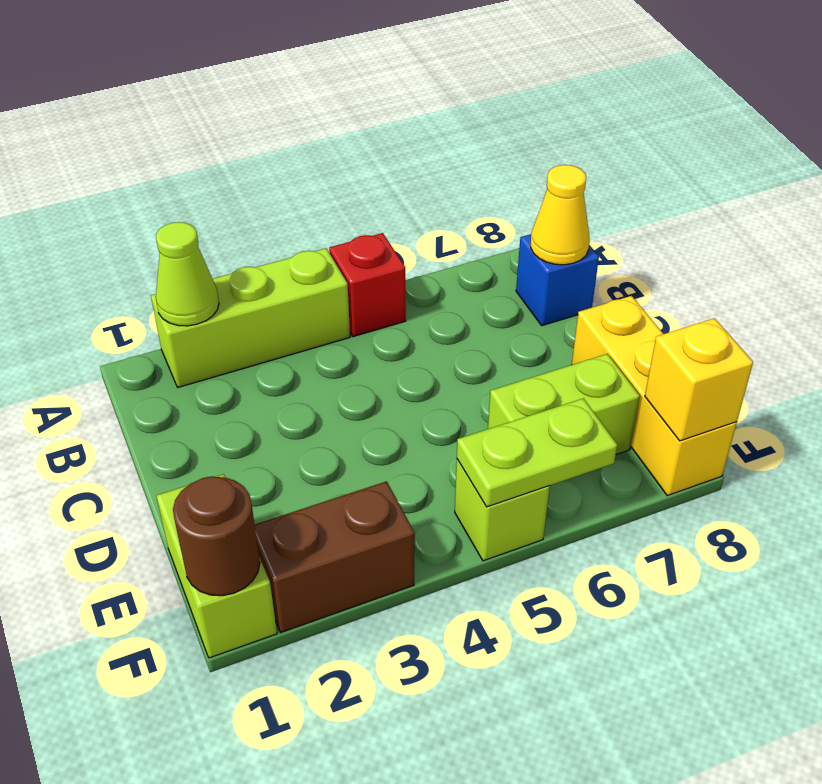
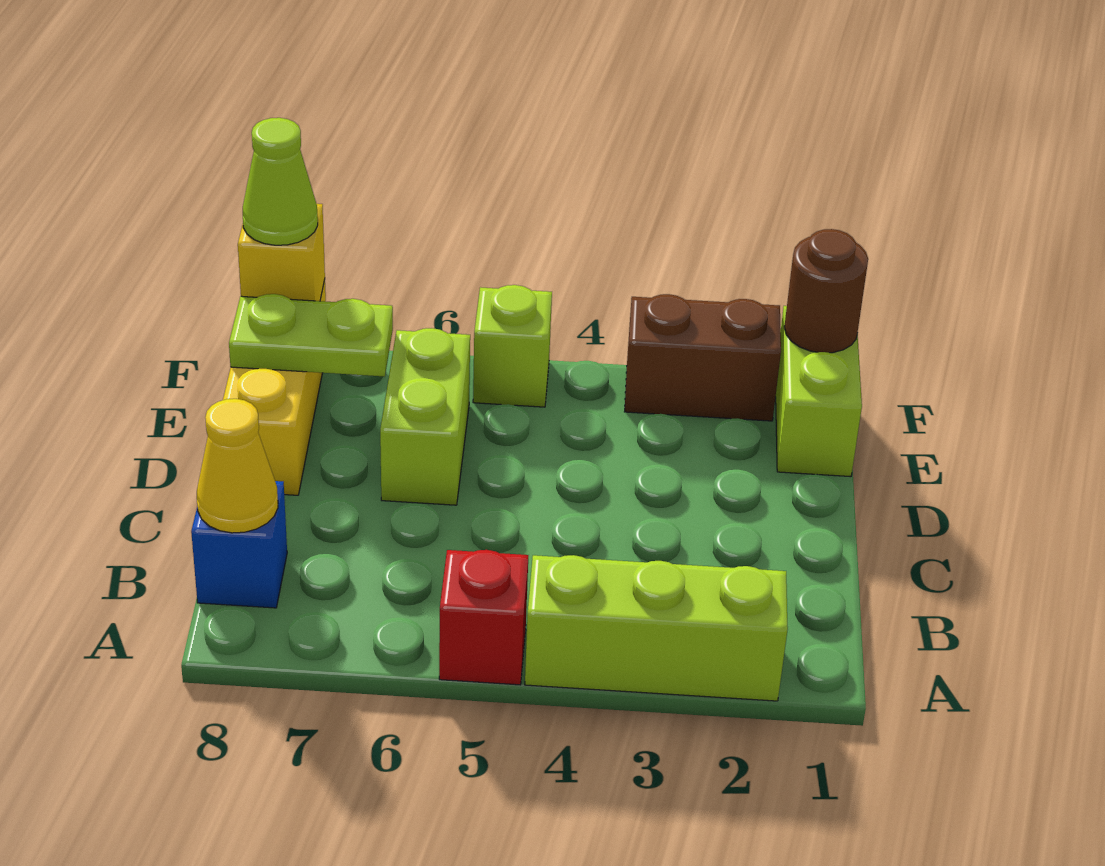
lime 1x1 cone [156,222,219,326] -> lime 1x1 cone moved to [243,118,318,245]
lime 1x2 brick [488,354,640,454] -> lime 1x2 brick turned to [380,328,470,505]
lime 1x2 plate [457,398,617,507] -> lime 1x2 plate moved to [229,294,393,377]

